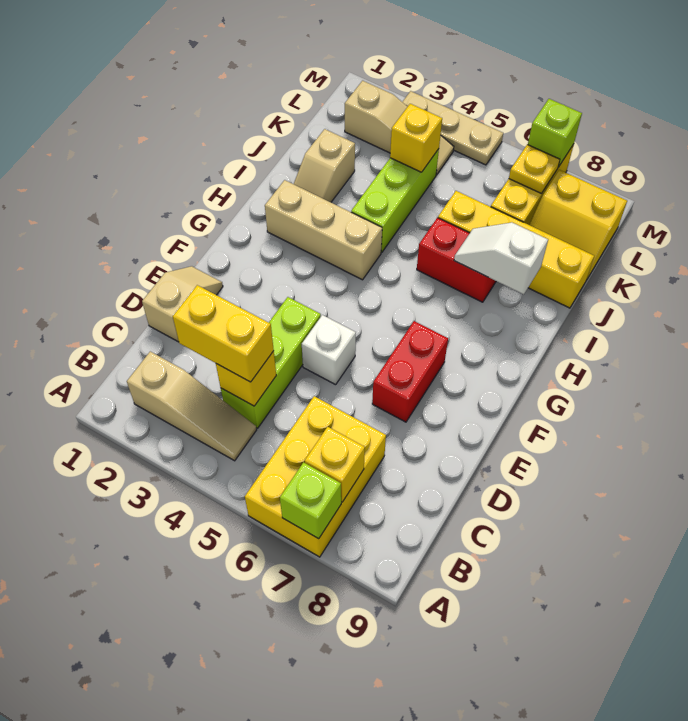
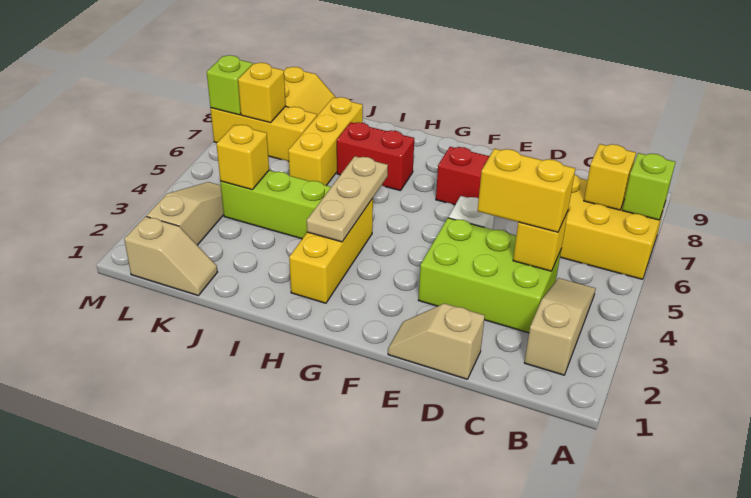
yellow 1x2 brick [173,285,274,382] -> yellow 1x2 brick turned to [478,149,575,232]
lime 1x3 brick [221,297,321,428] -> lime 2x3 brick [419,218,561,333]
tan 1x3 brick [265,180,382,280] -> yellow 1x3 brick [289,198,373,303]
tan 1x2 slope [294,129,355,202] -> tan 1x2 slope moved to [124,216,218,295]
red 1x2 brick [417,218,496,302] -> red 1x2 brick turned to [337,122,414,191]
white 1x2 slope [454,222,548,294] -> none
yellow 1x4 brick [438,191,594,308] -> yellow 1x3 brick [288,97,363,185]
yellow 1x1 plate [509,144,560,194] -> yellow 1x1 brick [238,63,286,123]
tan 1x3 plate [403,91,503,165] -> tan 1x3 plate moved to [307,156,388,242]

